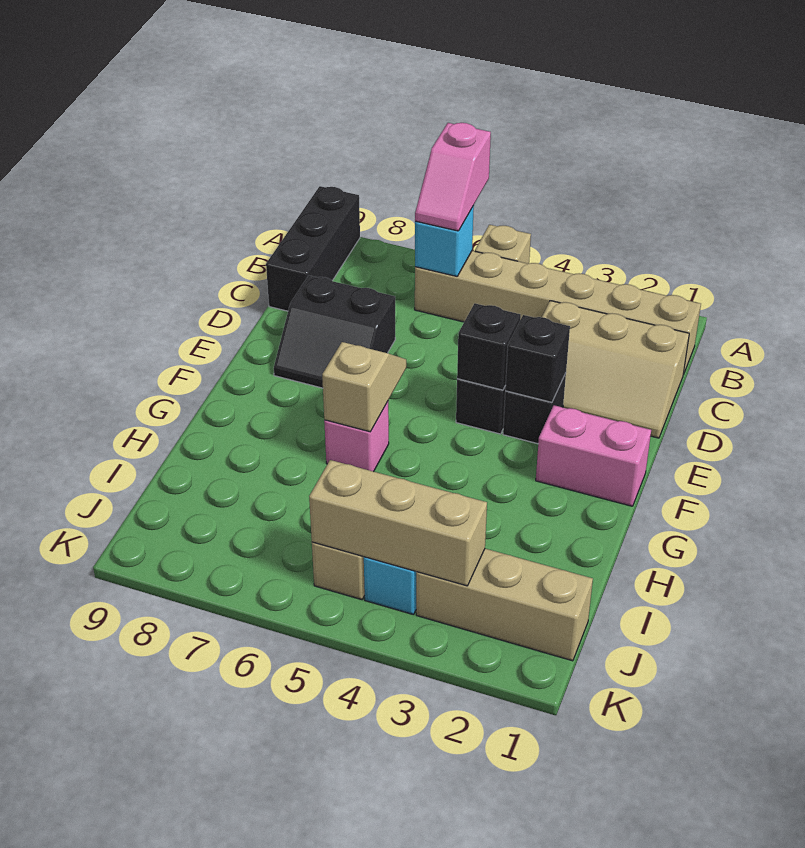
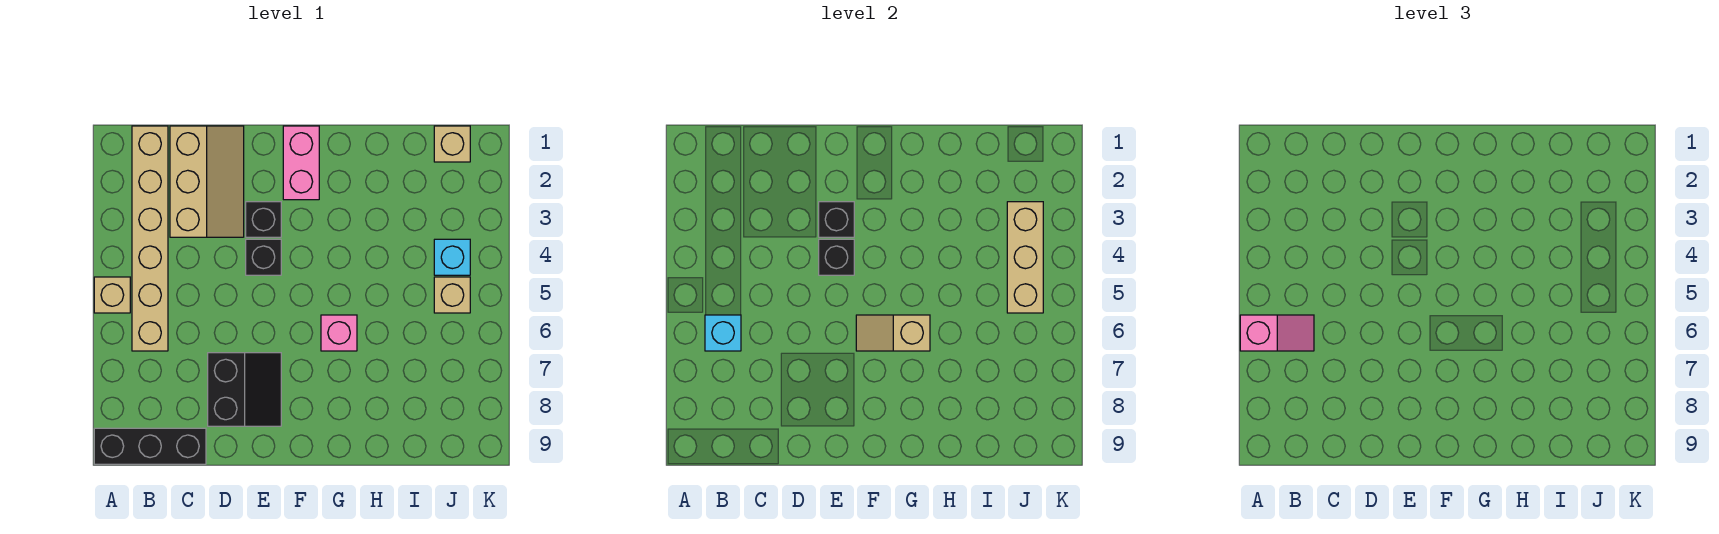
tan 1x3 brick [416,549,593,661] -> tan 1x1 brick [434,126,470,162]

